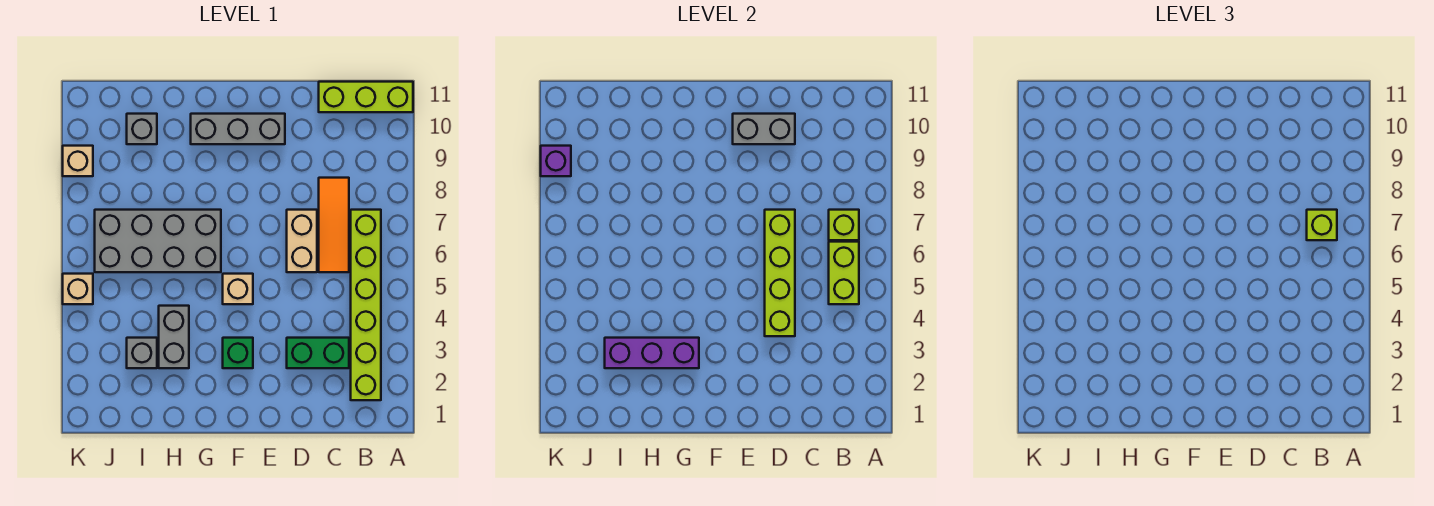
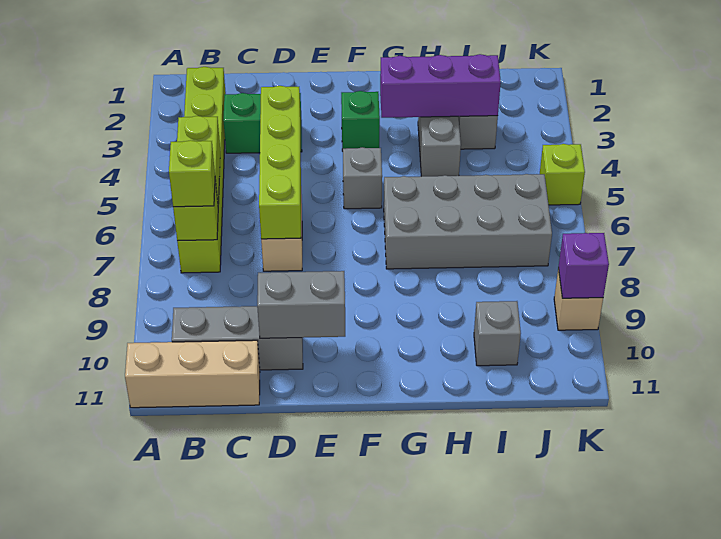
lime 1x3 brick [319,82,413,112] -> tan 1x3 brick [125,340,260,408]
orange 1x3 tile [319,178,349,272] -> none
grey 1x3 brick [191,114,285,144] -> grey 1x3 brick moved to [172,306,303,370]
tan 1x1 brick [223,274,253,304] -> grey 1x1 brick [343,147,382,209]
tan 1x1 brick [63,274,93,304] -> lime 1x1 brick [540,144,585,205]

